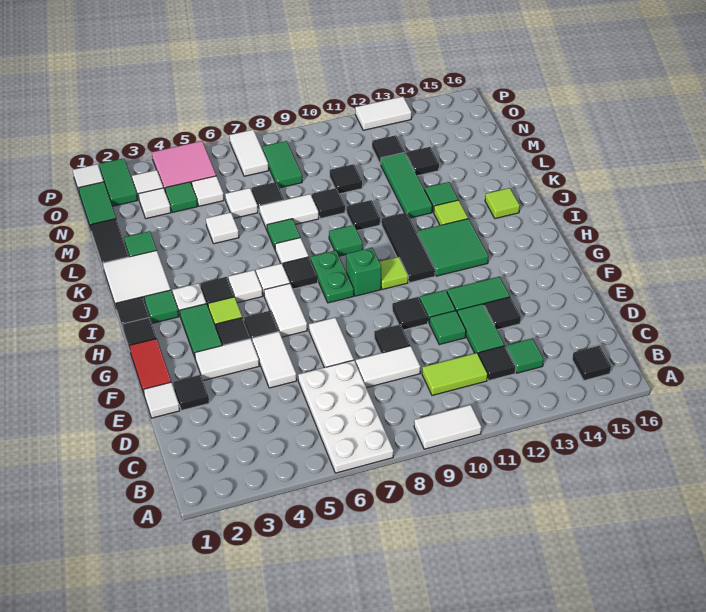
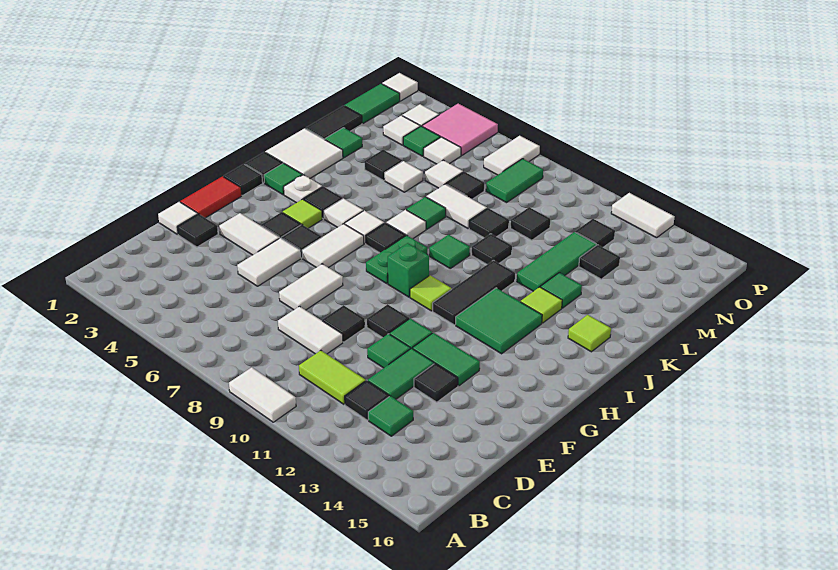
white 2x4 plate [298,360,394,473] -> none
black 1x1 tile [572,346,611,381] -> black 1x1 tile moved to [364,150,402,181]
green 1x2 tile [180,304,222,357] -> none
green 1x2 tile [99,158,138,206] -> none

